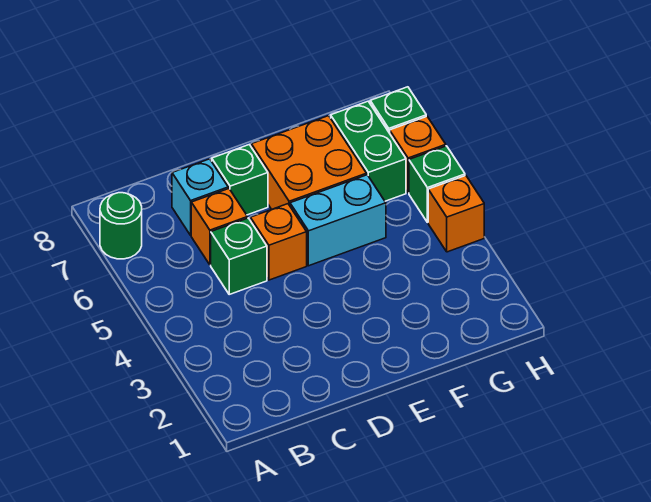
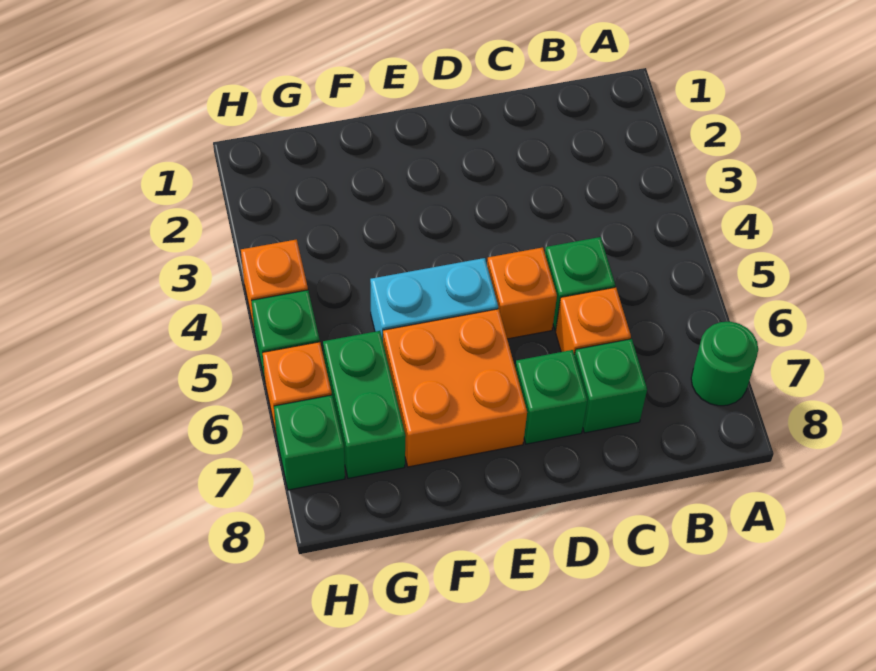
cyan 1x1 brick [172,159,228,235] -> green 1x1 brick [575,339,647,433]

